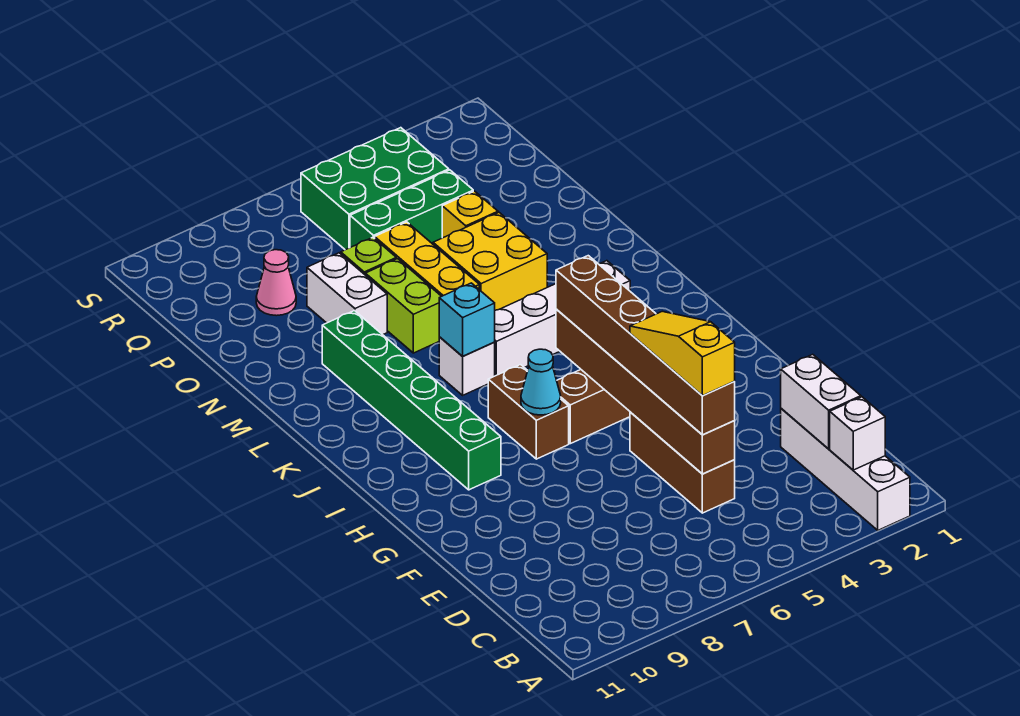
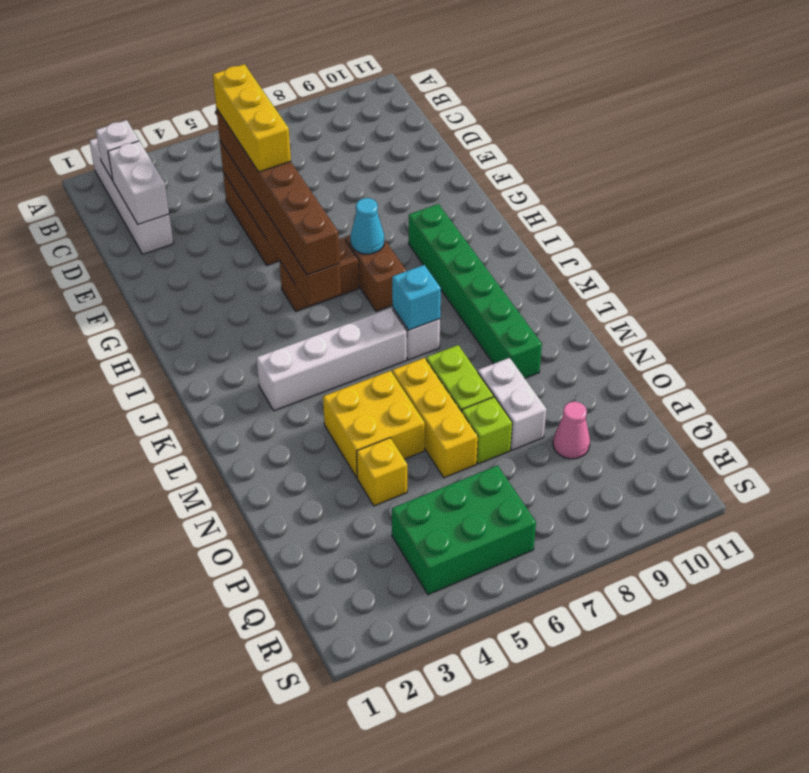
yellow 1x3 slope [630,311,735,396] -> yellow 1x3 brick [213,64,291,172]
green 1x3 brick [350,170,473,248] -> none

